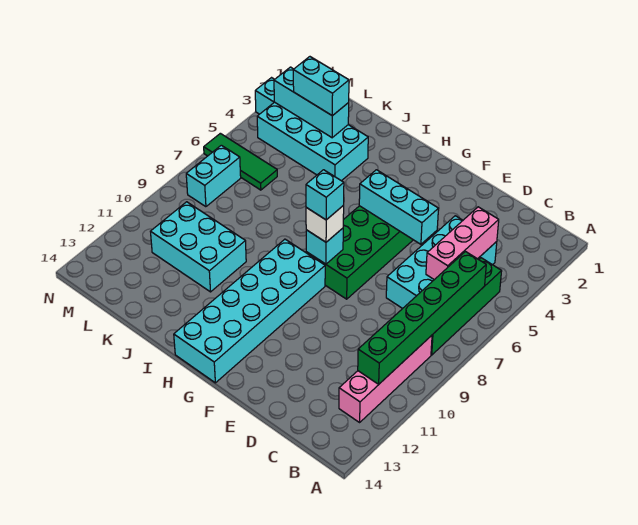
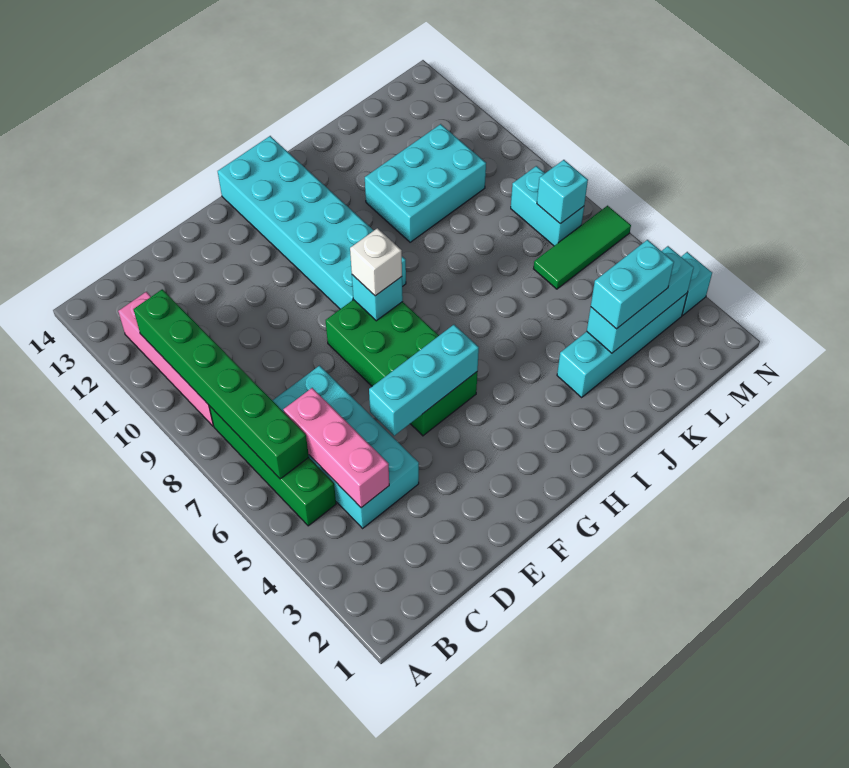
cyan 1x1 brick [306,170,344,220] -> cyan 1x1 brick moved to [537,160,588,224]
cyan 2x4 brick [257,102,368,181] -> cyan 1x4 brick [557,293,687,397]

